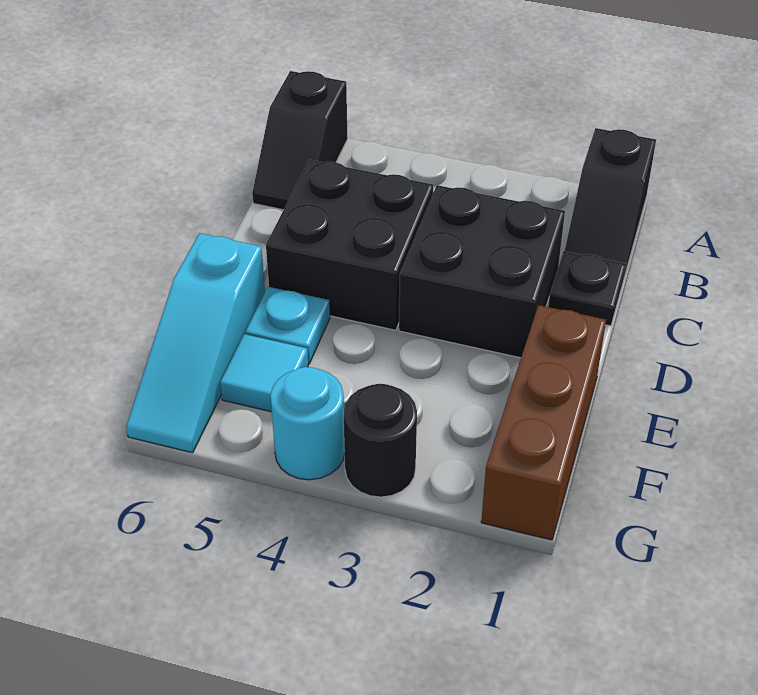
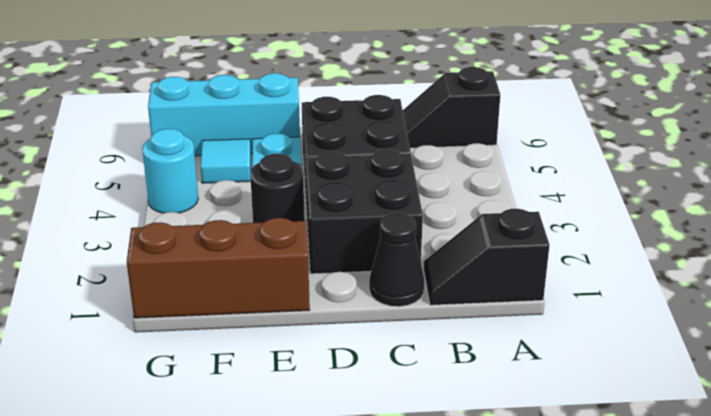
black 1x1 plate [548,251,626,326] -> black 1x1 cone [369,213,424,307]
cyan 1x3 slope [126,233,265,453] -> cyan 1x3 brick [148,73,300,156]
black 1x1 round brick [344,384,417,497] -> black 1x1 round brick moved to [250,154,305,223]

